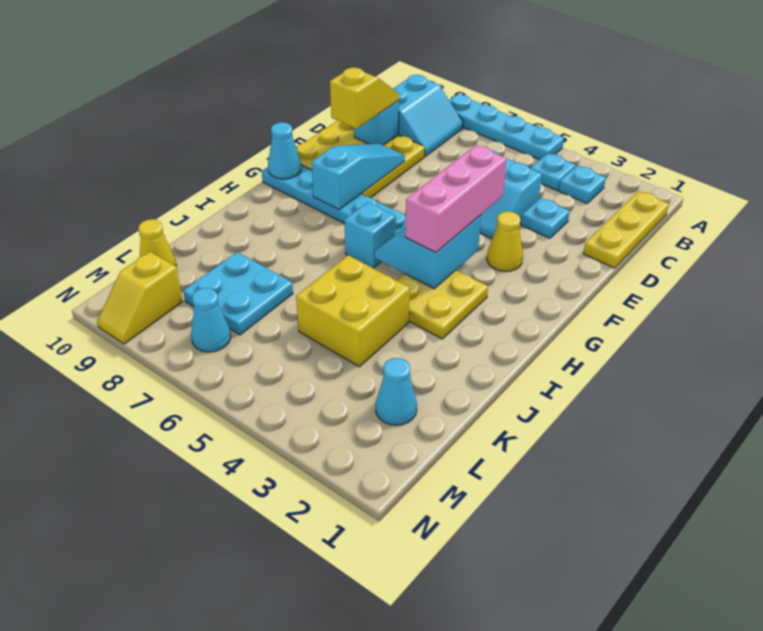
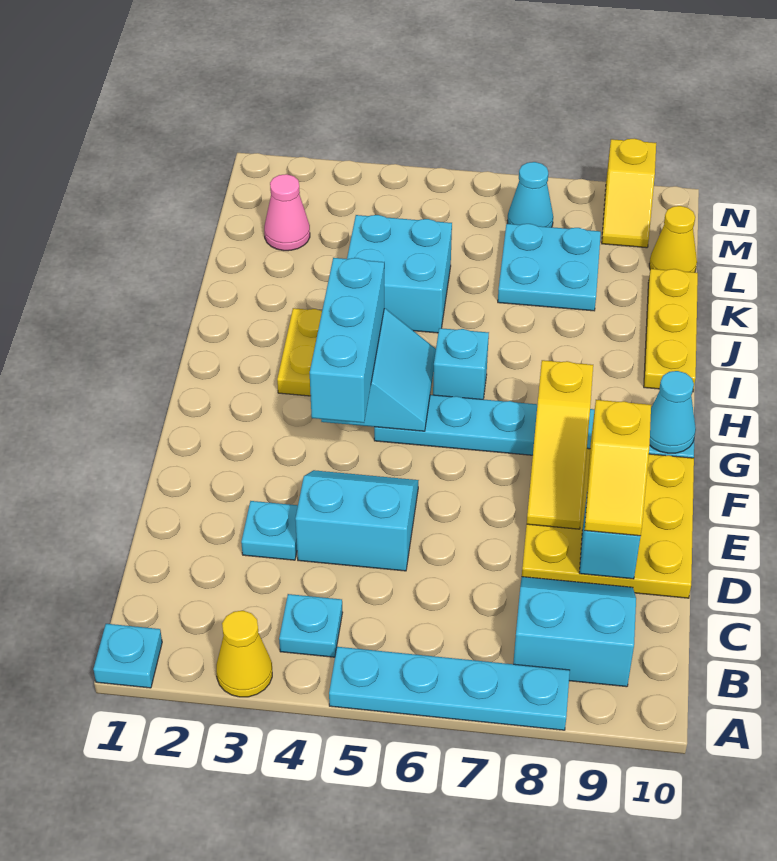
yellow 1x3 plate [583,191,669,268] -> yellow 1x3 plate moved to [644,269,698,390]
cyan 1x1 plate [559,165,606,204] -> cyan 1x1 plate moved to [93,624,162,688]
cyan 2x2 slope [393,75,463,156] -> cyan 2x2 slope turned to [513,577,636,687]
cyan 1x3 slope [312,144,405,210] -> yellow 1x3 slope [527,360,593,529]
yellow 1x1 cone [487,211,523,271] -> yellow 1x1 cone moved to [216,611,272,697]
pink 1x3 brick [405,145,507,253] -> cyan 1x3 brick [310,258,384,423]
yellow 2x2 brick [296,255,410,367] -> cyan 2x2 brick [347,215,452,333]
cyan 1x1 cone [375,358,417,425] -> pink 1x1 cone [264,174,310,251]
yellow 1x2 slope [97,252,182,344] -> yellow 1x2 slope turned to [602,139,656,248]

